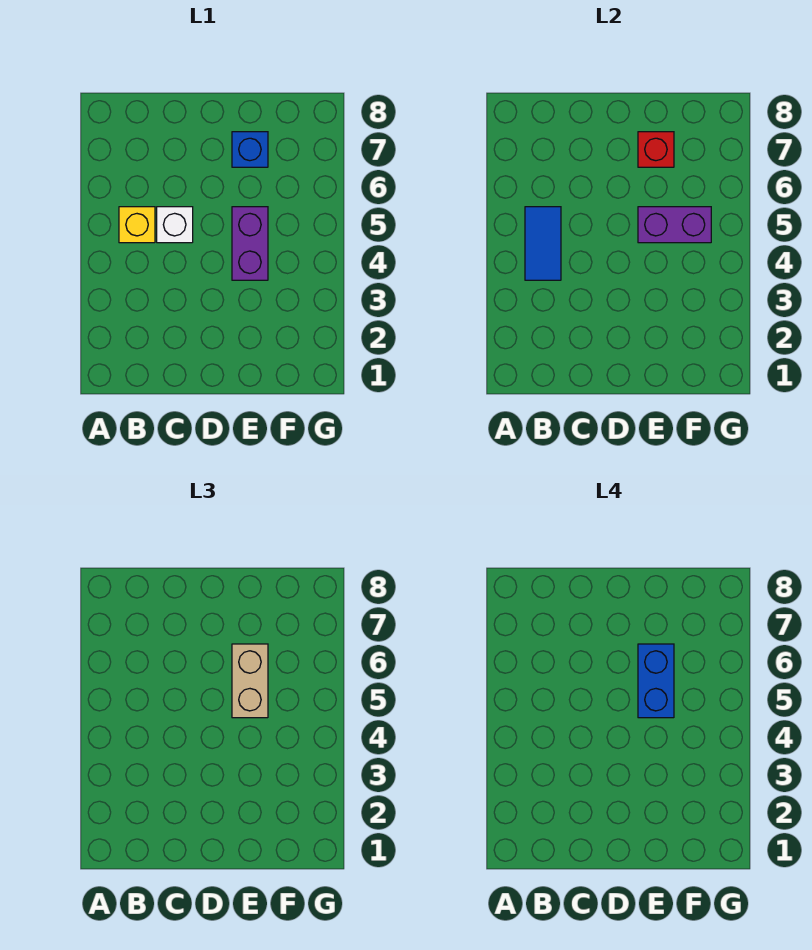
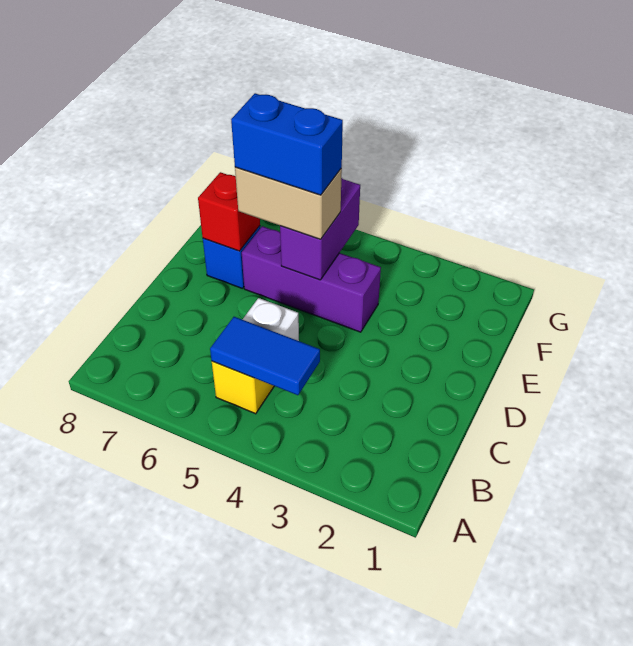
purple 1x2 brick [232,207,268,280] -> purple 1x3 brick [242,226,381,332]

